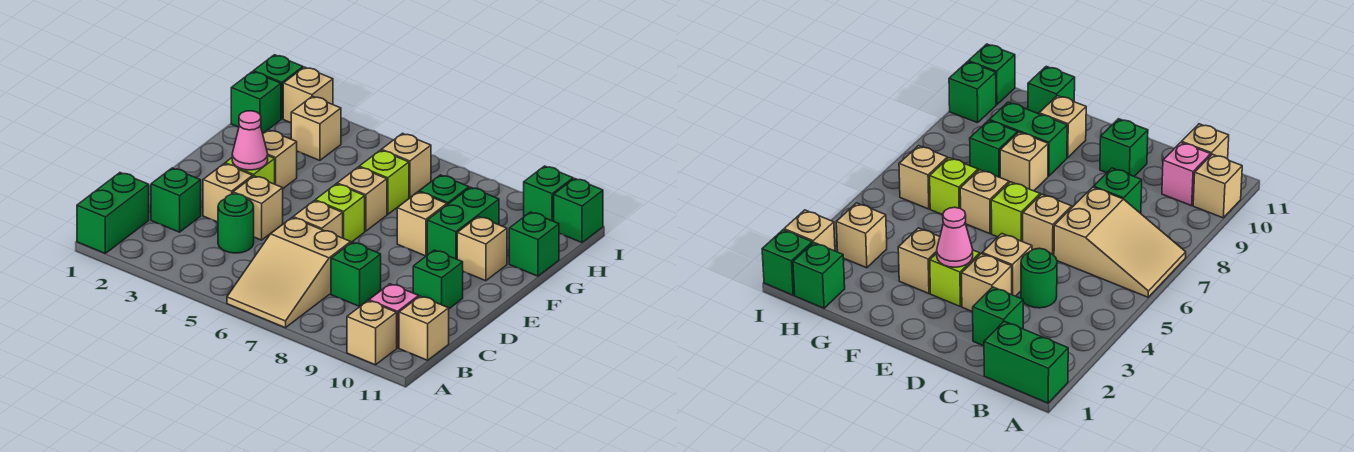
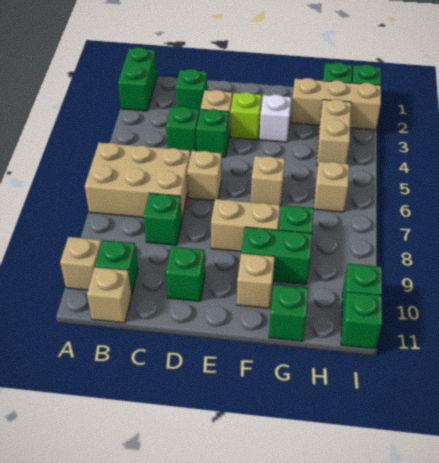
green 1x2 brick [77,173,149,253] -> green 1x2 brick turned to [118,47,157,111]
tan 2x3 slope [227,218,351,328] -> tan 2x3 brick [85,143,190,219]
pink 1x1 brick [369,284,419,348] -> green 1x1 brick [95,240,138,295]
green 1x1 round brick [218,194,254,253] -> green 1x1 brick [166,107,199,155]
tan 1x1 brick [233,176,283,240] -> green 1x1 brick [196,109,229,157]
pink 1x1 cone [232,111,268,170] -> none
lime 1x1 brick [315,184,365,242] -> none
tan 1x1 brick [263,130,297,188] -> white 1x1 brick [259,94,291,142]
tan 1x1 brick [397,192,447,256] -> tan 1x2 brick [211,199,280,251]
lime 1x1 brick [359,150,409,214] -> none
tan 1x1 brick [291,96,341,160] -> tan 1x2 brick [317,99,351,165]
tan 1x1 brick [283,67,333,123] -> tan 1x3 brick [291,78,381,130]

